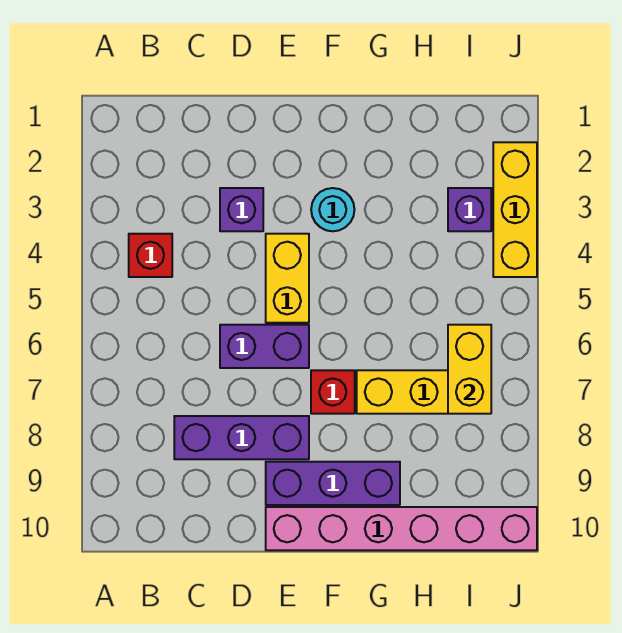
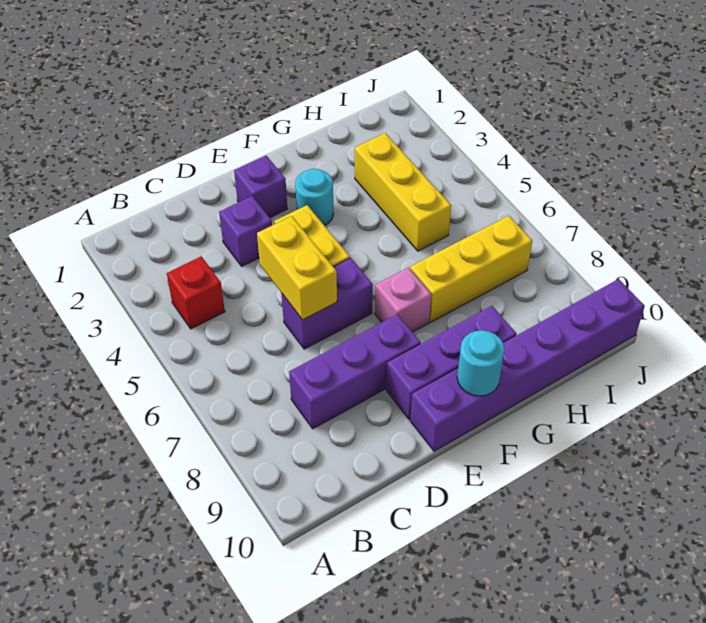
pink 1x6 brick [266,507,537,550] -> purple 1x6 brick [410,279,645,451]
red 1x1 brick [311,370,355,414] -> pink 1x1 brick [375,268,431,332]
none -> cyan 1x1 round brick [457,330,505,396]
purple 1x1 brick [448,188,491,231] -> purple 1x1 brick moved to [234,156,287,218]
yellow 1x2 brick [448,325,491,414] -> yellow 1x2 brick moved to [257,216,337,320]
yellow 1x3 brick [493,142,537,277] -> yellow 1x3 brick moved to [355,133,451,251]

